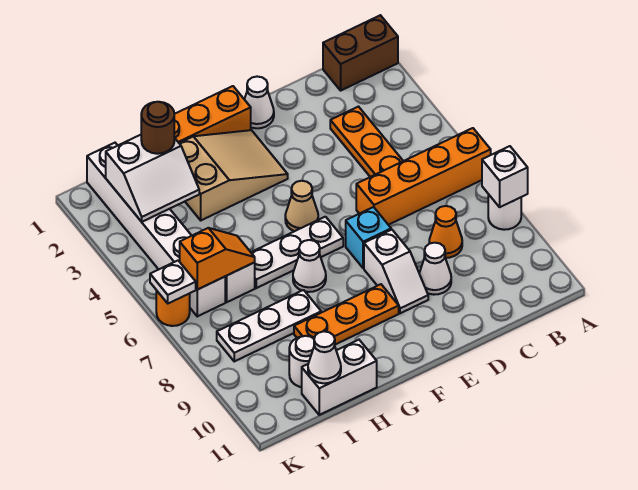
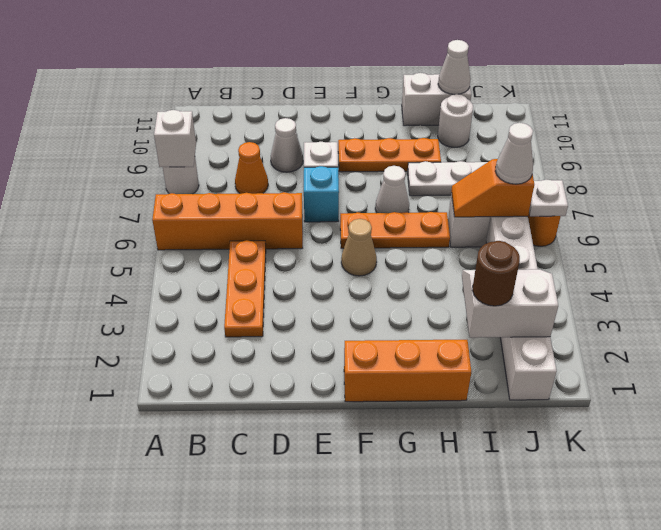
brown 1x2 brick [323,15,398,90] -> none
white 1x1 cone [244,77,274,128] -> white 1x1 cone moved to [495,123,533,184]
tan 2x3 slope [179,130,288,220] -> none
white 1x3 plate [251,217,343,288] -> orange 1x3 plate [340,212,450,248]

